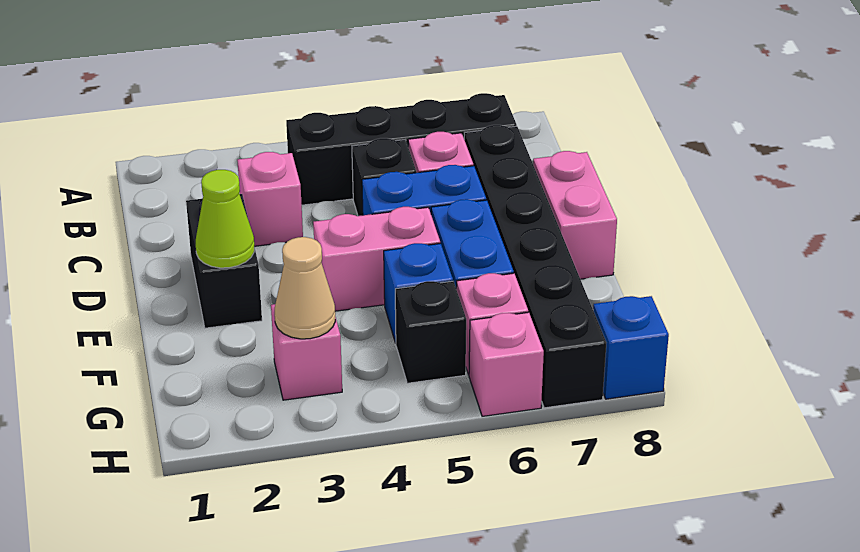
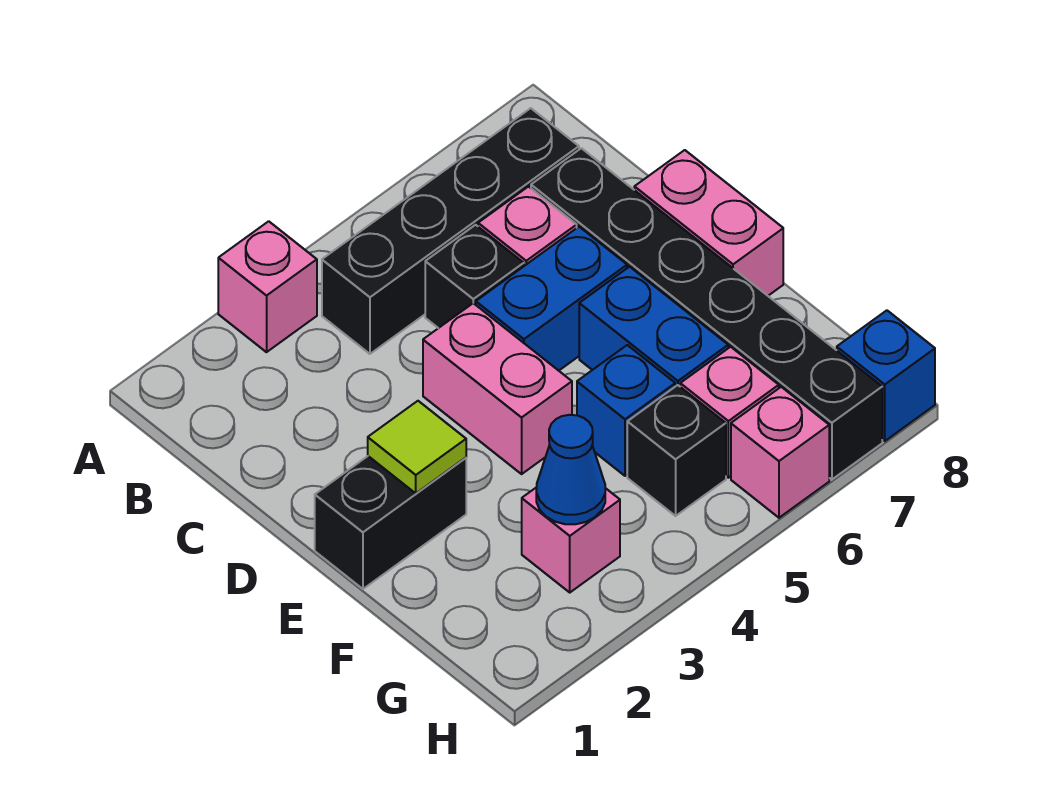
pink 1x1 brick [237,152,303,246] -> pink 1x1 brick moved to [218,221,317,352]
black 1x2 brick [186,194,262,328] -> black 1x2 brick turned to [315,456,466,589]
lime 1x1 cone [196,170,254,268] -> lime 1x1 tile [368,401,466,493]
pink 1x2 brick [313,207,440,311] -> pink 1x2 brick turned to [423,303,572,474]
tan 1x1 cone [275,237,335,339] -> blue 1x1 cone [536,415,605,524]

